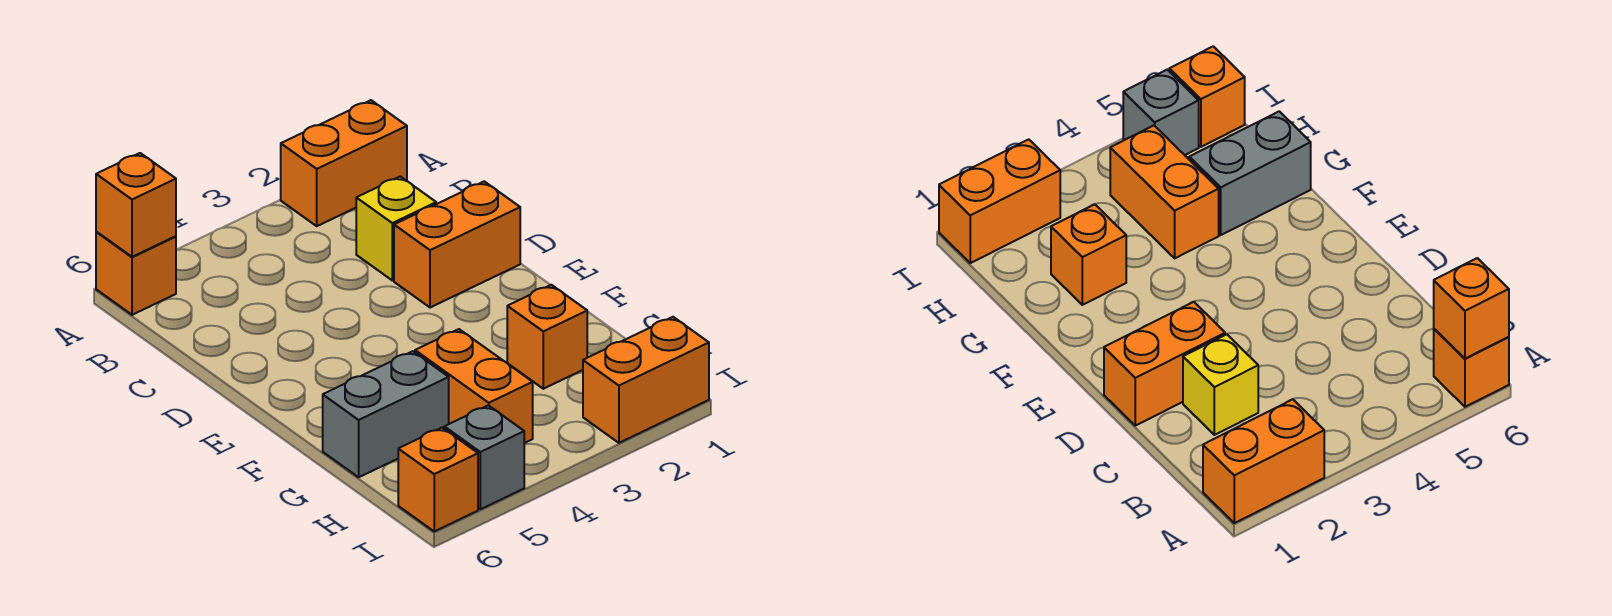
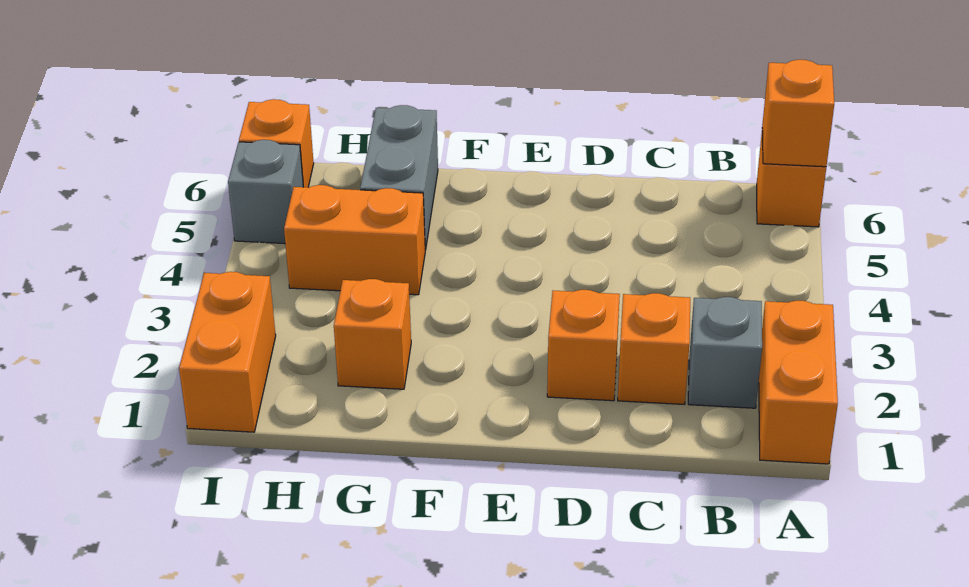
none -> grey 1x1 brick [688,297,762,408]
yellow 1x1 brick [356,176,436,280] -> orange 1x1 brick [618,293,690,404]
orange 1x2 brick [394,181,520,307] -> orange 1x1 brick [547,290,620,401]

